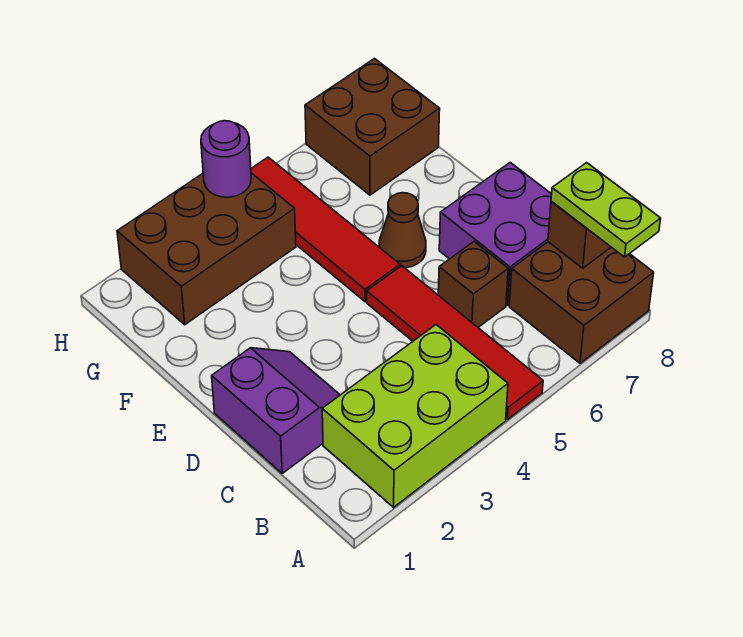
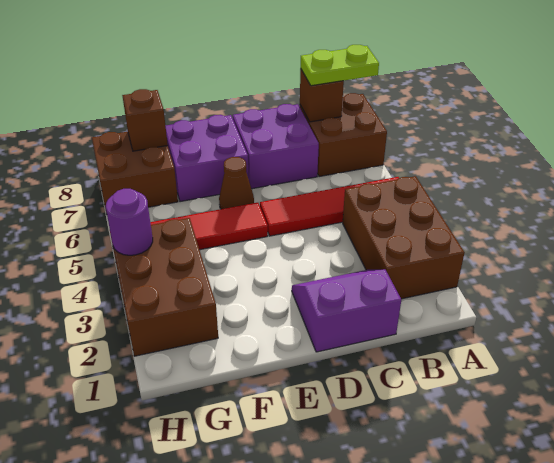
lime 2x3 brick [322,325,508,507] -> brown 2x3 brick [343,176,465,299]
brown 1x1 brick [438,242,508,327] -> brown 1x1 brick moved to [122,89,168,151]
none -> purple 2x2 brick [166,115,249,202]

